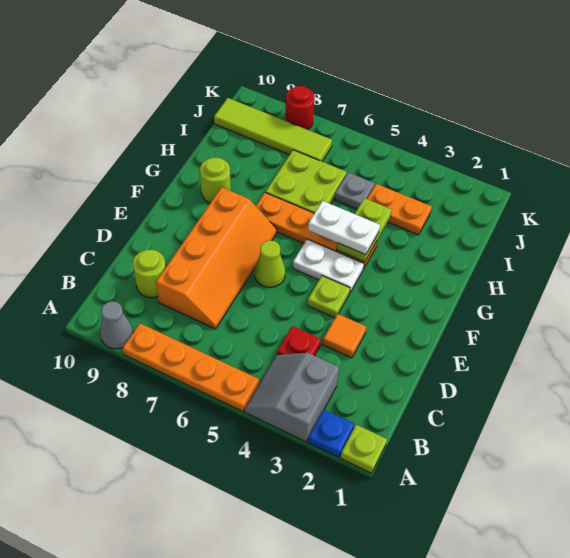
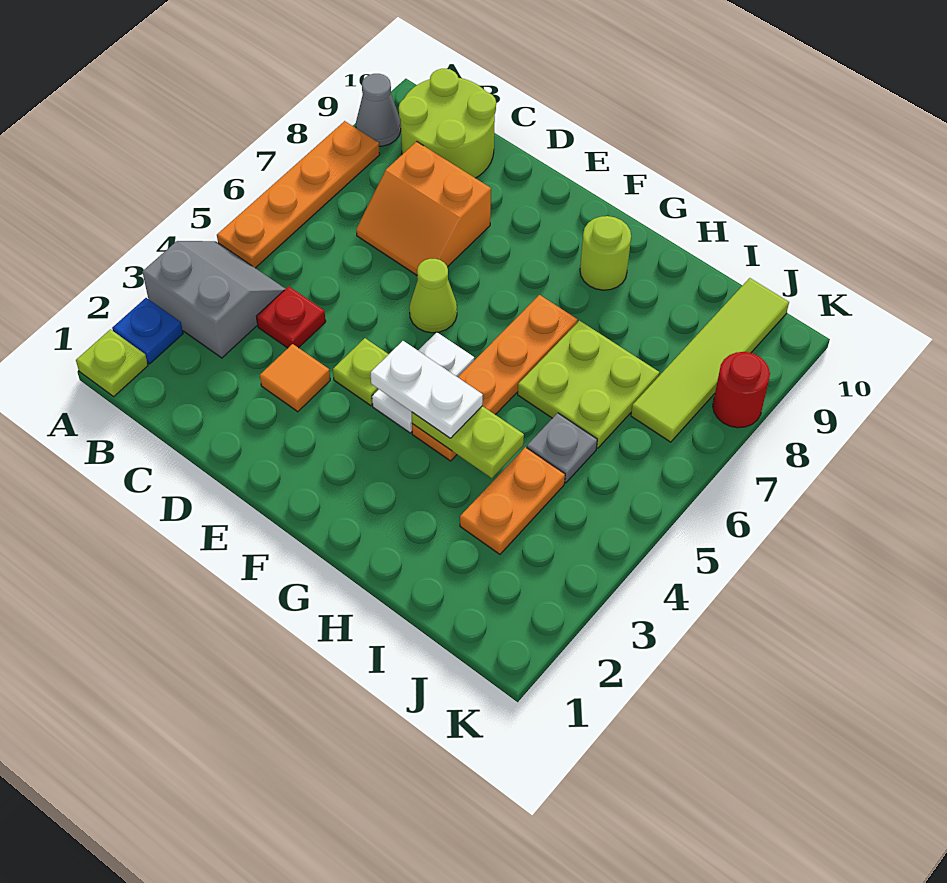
orange 2x4 slope [156,187,277,329] -> orange 2x2 slope [356,142,491,275]
lime 1x1 round brick [133,250,166,298] -> lime 2x2 round brick [399,69,496,178]
white 1x2 plate [308,201,380,255] -> white 1x2 plate turned to [371,341,483,438]

